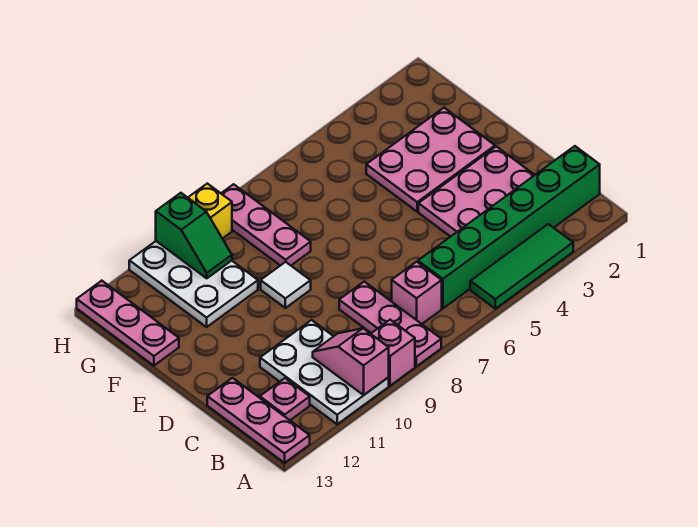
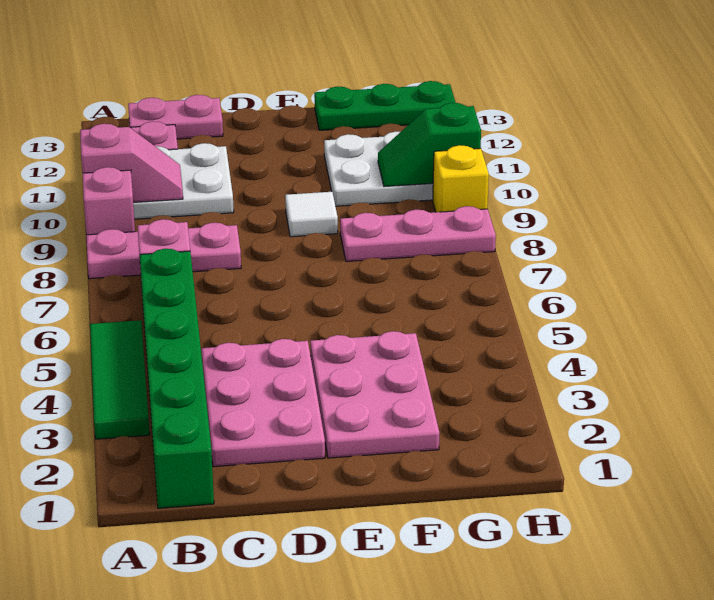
pink 1x3 plate [207,378,310,463] -> pink 1x2 plate [128,95,223,139]
pink 1x3 plate [77,281,179,366] -> green 1x3 plate [314,81,456,130]

